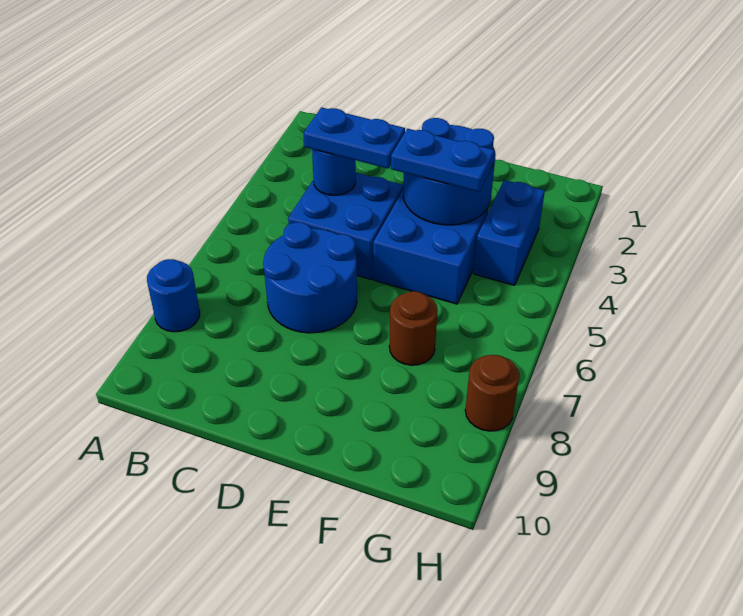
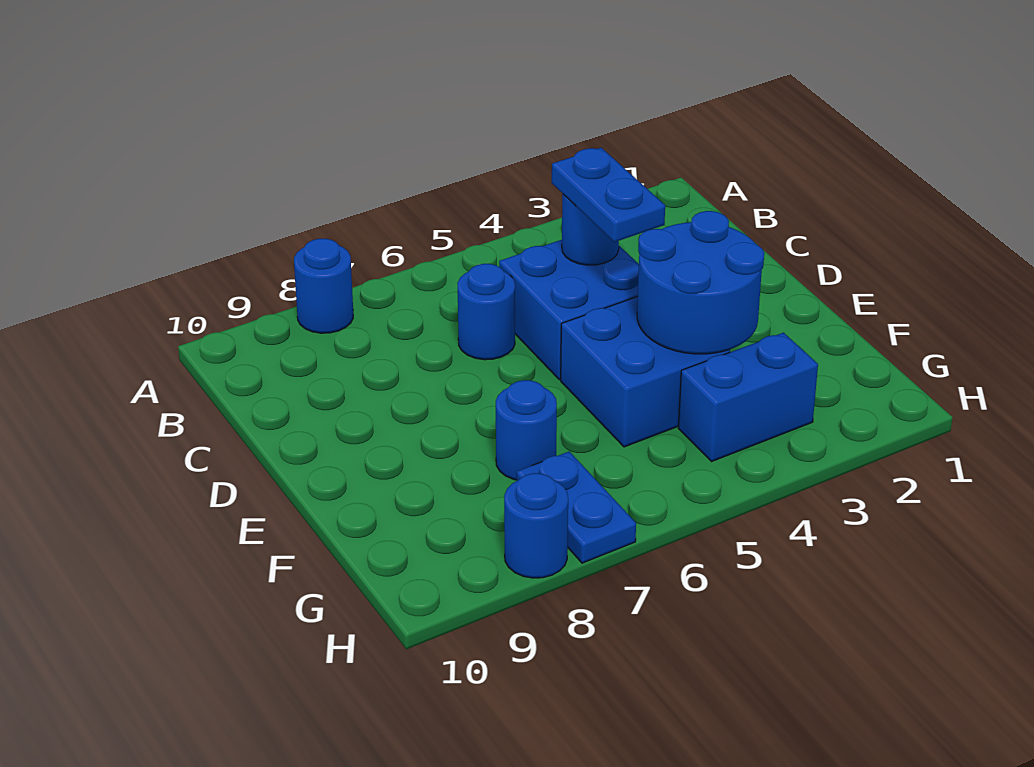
blue 2x2 round brick [263,222,357,333] -> blue 1x1 round brick [457,264,515,360]
blue 1x2 plate [391,129,495,192] -> blue 1x2 plate moved to [517,452,636,563]
brown 1x1 round brick [389,291,438,365] -> blue 1x1 round brick [496,380,557,480]
brown 1x1 round brick [465,355,519,431] -> blue 1x1 round brick [504,473,568,578]

